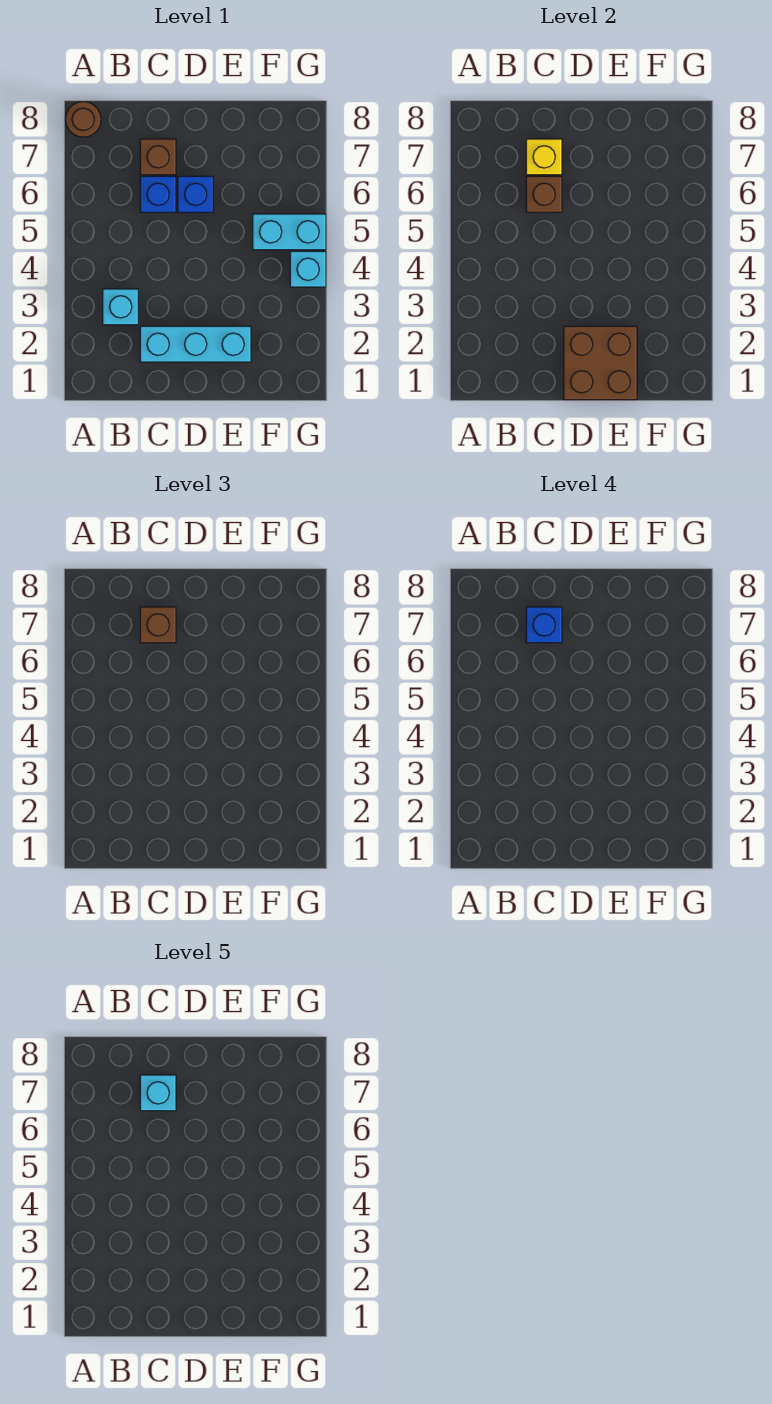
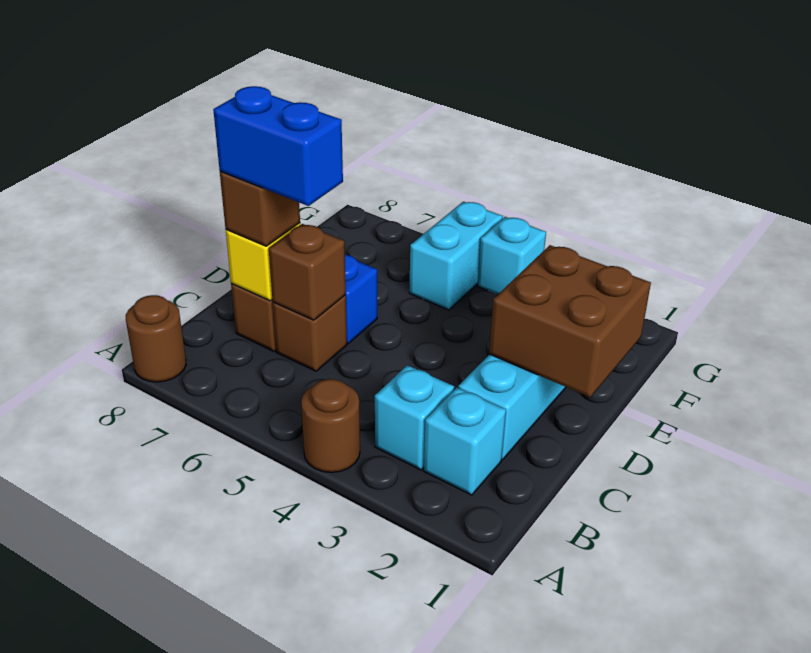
none -> brown 1x1 round brick [301,379,360,473]
blue 1x1 brick [140,176,176,212] -> brown 1x1 brick [273,295,347,371]
blue 1x1 brick [526,607,562,643] -> blue 1x2 brick [213,86,343,206]
cyan 1x1 brick [140,1075,176,1111] -> cyan 1x1 brick moved to [424,388,506,495]

